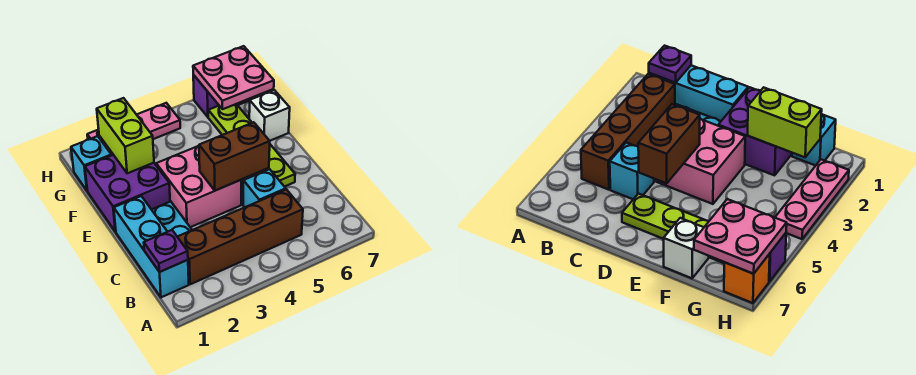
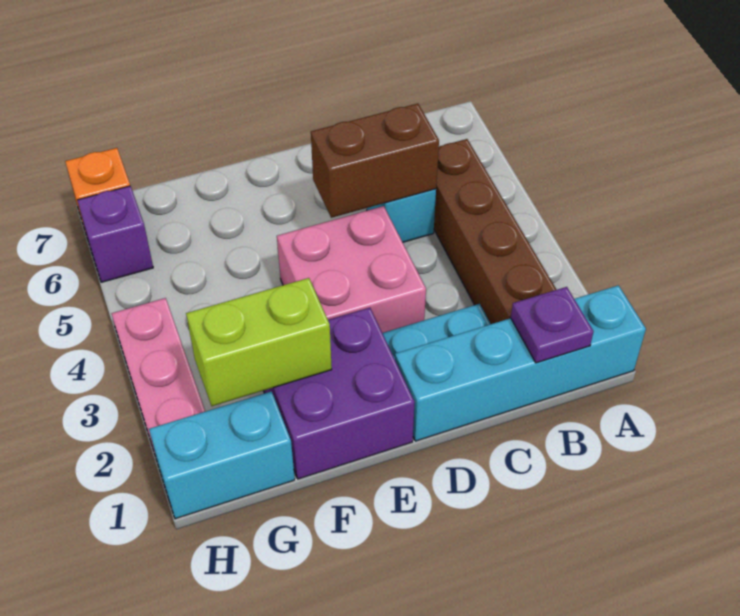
cyan 1x3 brick [114,196,189,297] -> cyan 1x4 brick [395,285,646,441]
brown 1x2 brick [199,122,270,191] -> brown 1x2 brick turned to [311,103,439,218]
lime 1x4 plate [208,104,295,187] -> none
white 1x1 brick [249,90,290,141] -> none
cyan 1x1 brick [71,136,111,190] -> cyan 1x2 brick [149,391,295,519]
pink 2x2 plate [193,46,274,109] -> none

